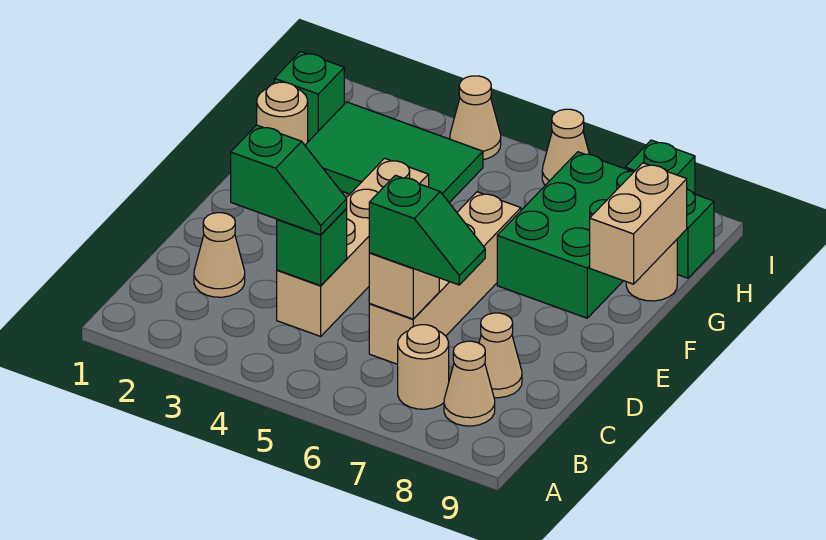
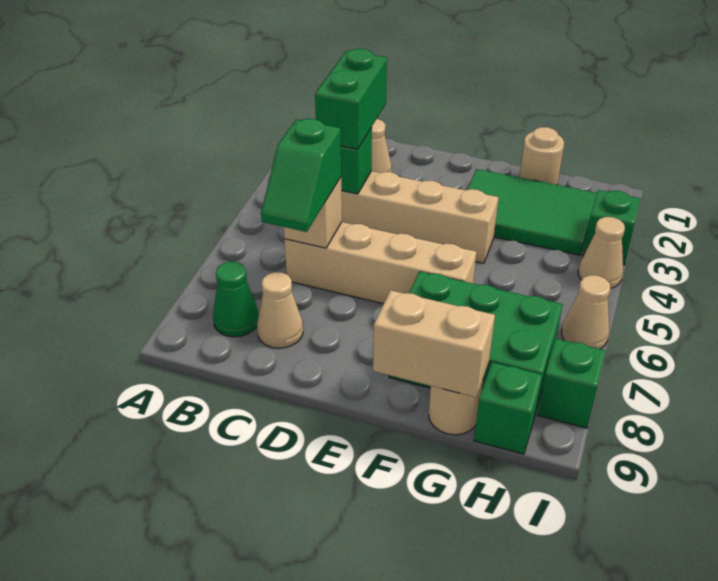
tan 1x1 round brick [398,325,449,409] -> none
tan 1x1 cone [444,341,495,426] -> green 1x1 cone [213,261,259,337]
green 1x2 slope [231,125,347,235] -> green 1x2 brick [315,49,387,149]
green 2x3 tile [305,102,483,203] -> green 2x3 tile turned to [467,169,597,255]
green 1x1 brick [274,51,344,141] -> green 1x1 brick moved to [583,190,640,265]

